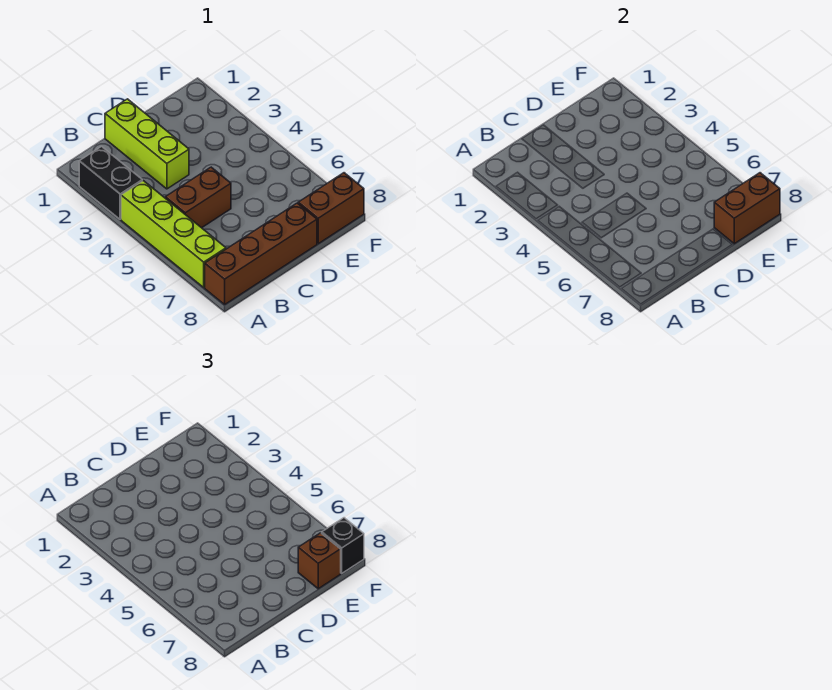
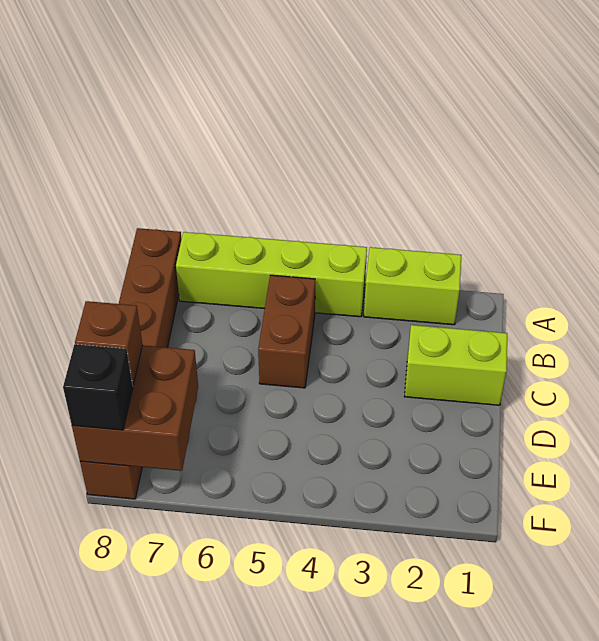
black 1x2 brick [79,147,142,219] -> lime 1x2 brick [364,247,461,325]
lime 1x3 brick [105,99,189,189] -> lime 1x2 brick [404,325,507,405]
brown 1x2 brick [714,173,780,244] -> brown 2x2 brick [72,345,198,471]

